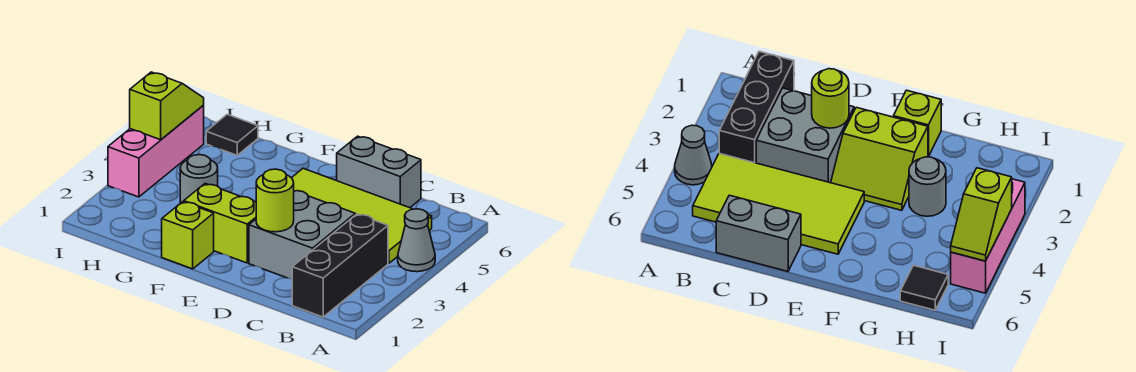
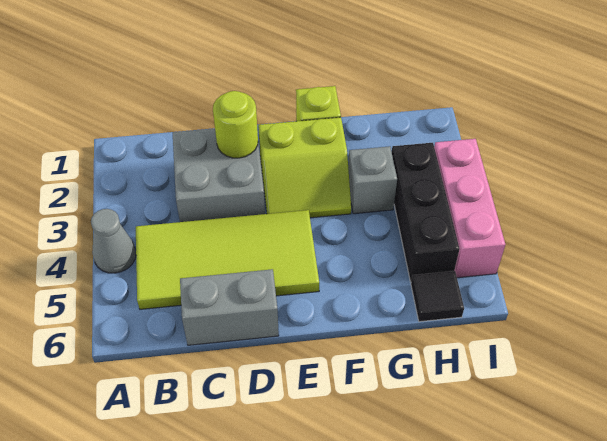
black 1x3 brick [292,214,388,317] -> black 1x3 brick moved to [392,143,459,282]
grey 1x1 round brick [180,155,218,203] -> grey 1x1 brick [348,146,397,214]
lime 1x2 slope [130,72,204,140] -> none

